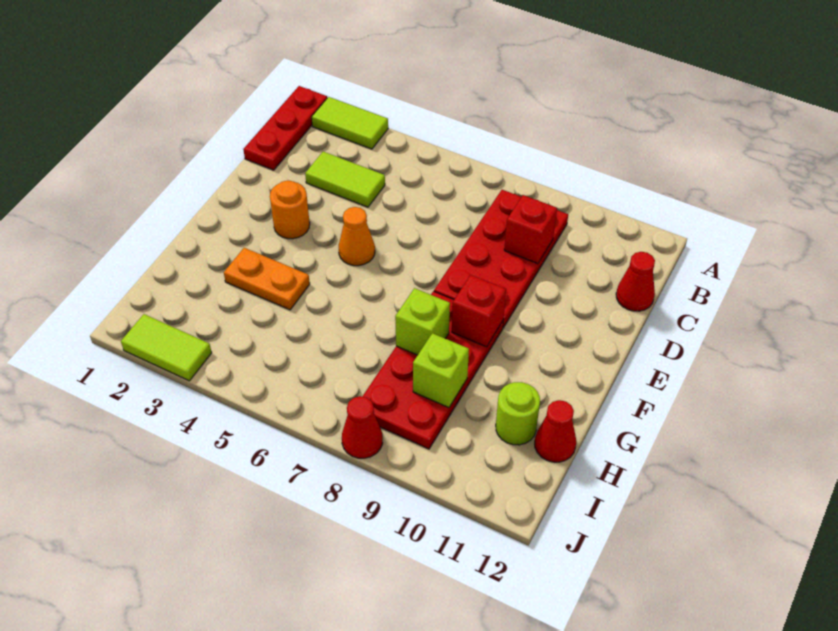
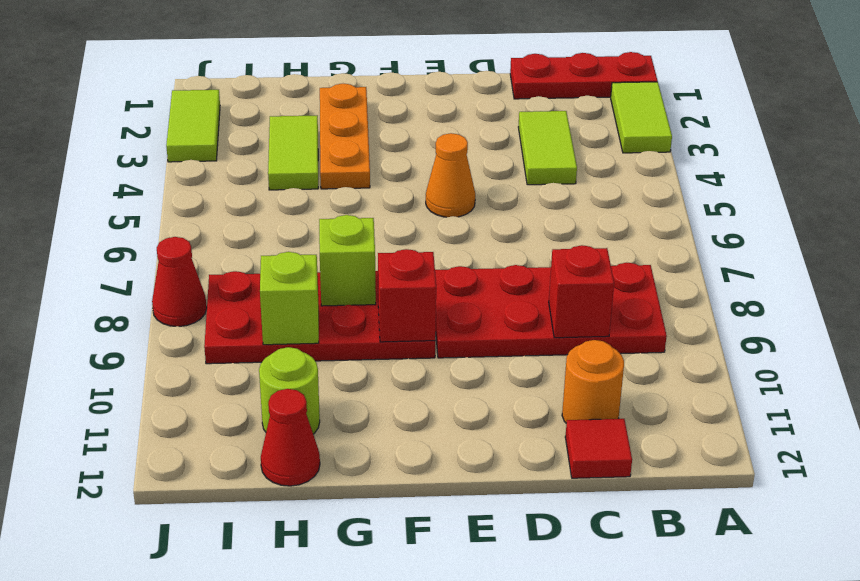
red 1x1 cone [616,252,655,311] -> red 1x1 tile [565,419,632,478]
orange 1x1 round brick [270,181,310,239] -> orange 1x1 round brick moved to [562,340,624,423]
orange 1x2 plate [224,248,310,310] -> orange 1x3 plate [320,84,370,189]
none -> lime 1x2 tile [268,116,318,190]

